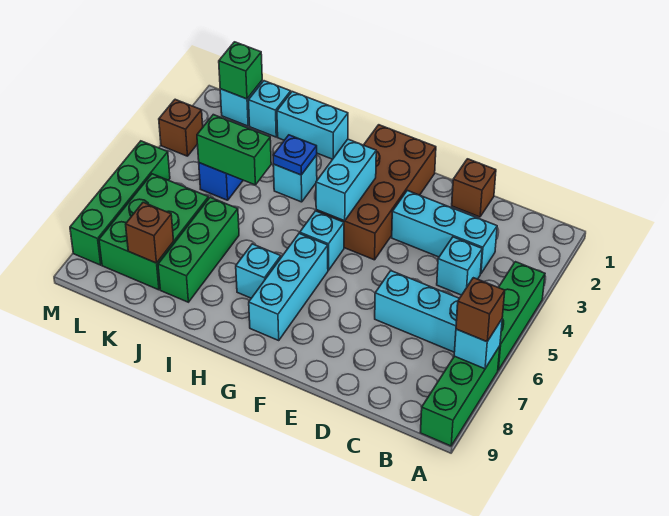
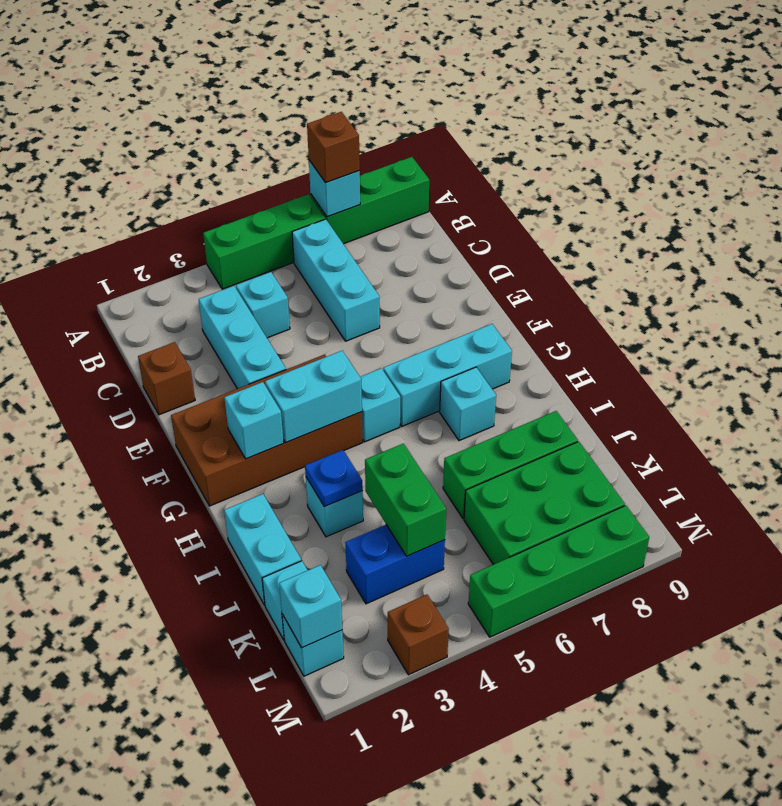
none -> cyan 1x1 brick [224,382,284,459]
brown 1x1 brick [126,202,174,263] -> none
green 1x1 brick [219,42,262,99] -> cyan 1x1 brick [279,565,342,648]

